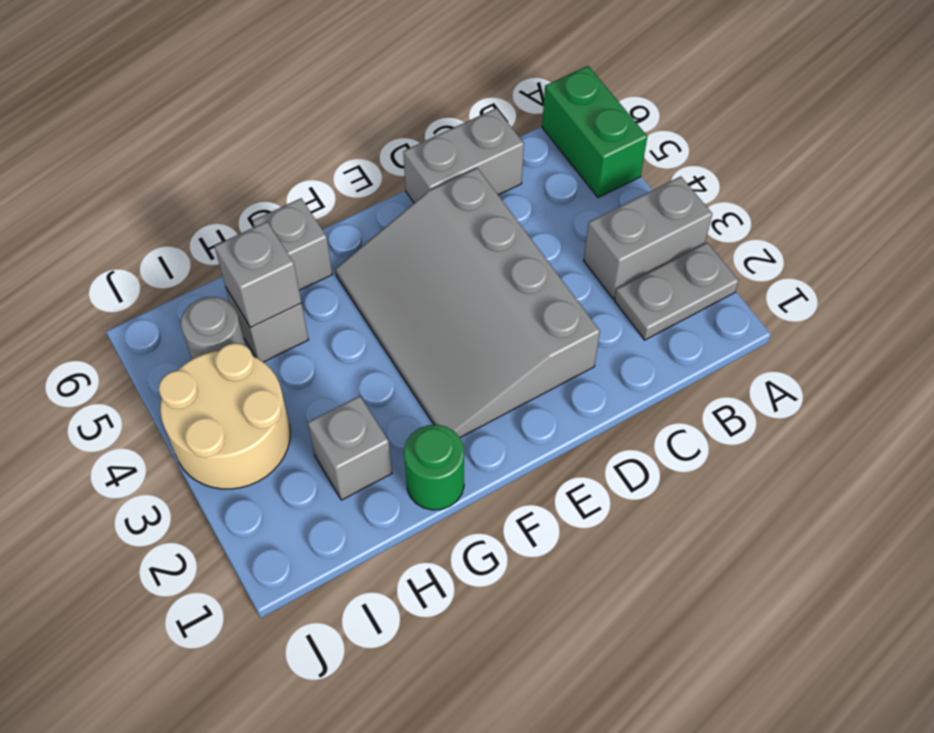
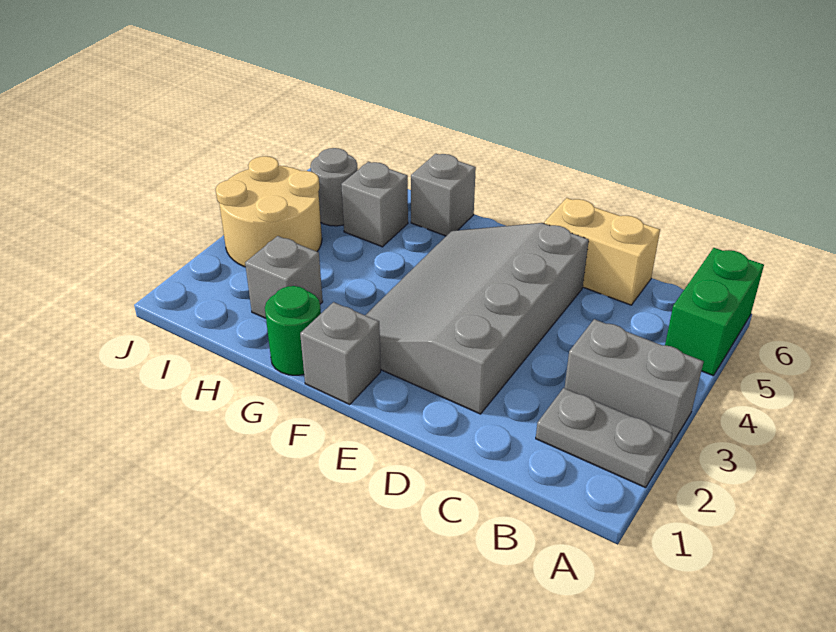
grey 1x2 brick [403,108,524,203] -> tan 1x2 brick [544,198,660,305]
grey 1x1 brick [215,222,301,328] -> grey 1x1 brick moved to [300,302,381,404]

